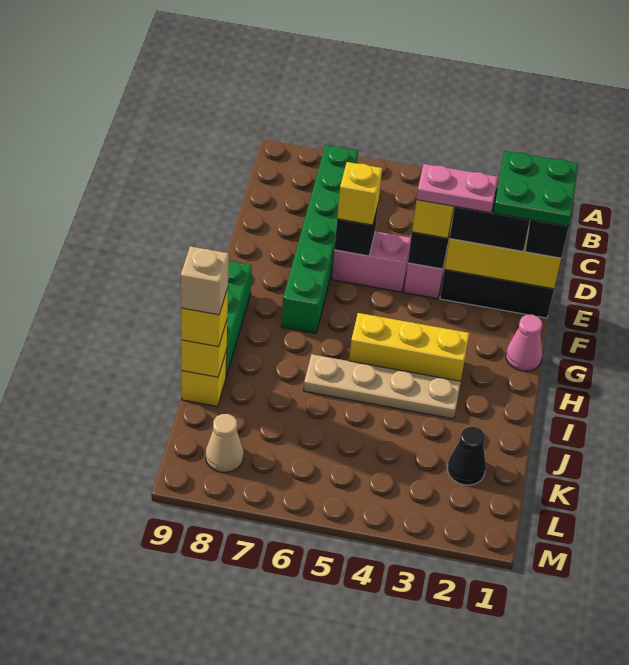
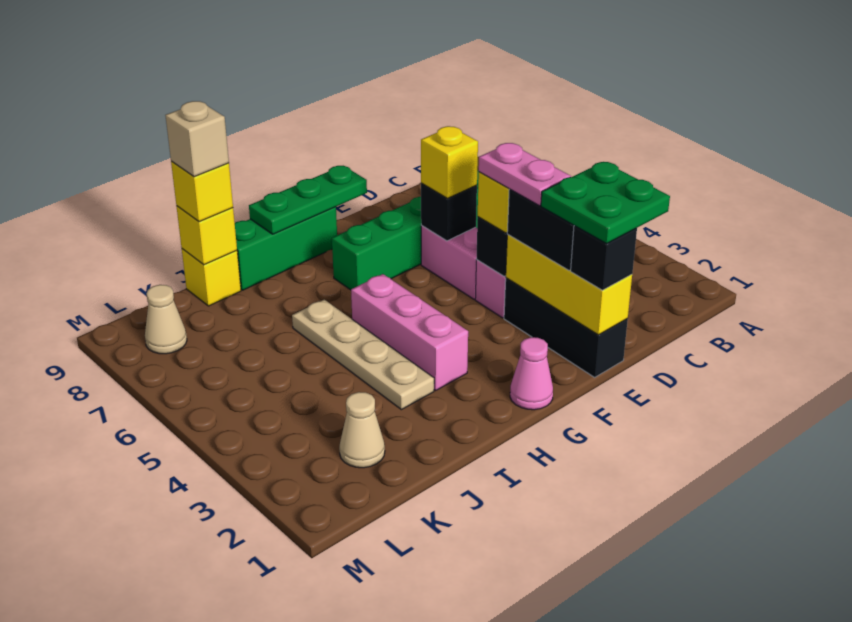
none -> green 1x3 plate [249,166,367,234]
yellow 1x3 brick [349,313,469,381] -> pink 1x3 brick [351,274,468,390]
black 1x1 cone [447,427,486,485] -> tan 1x1 cone [339,392,385,468]

